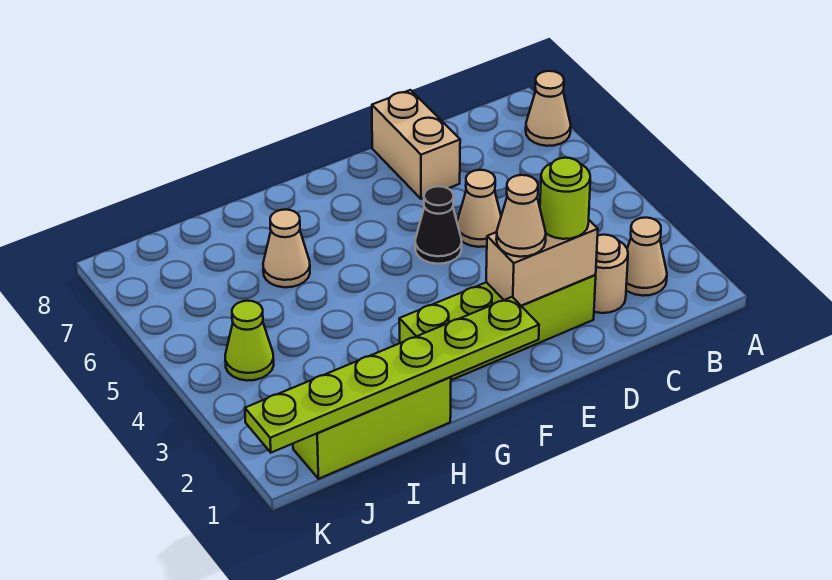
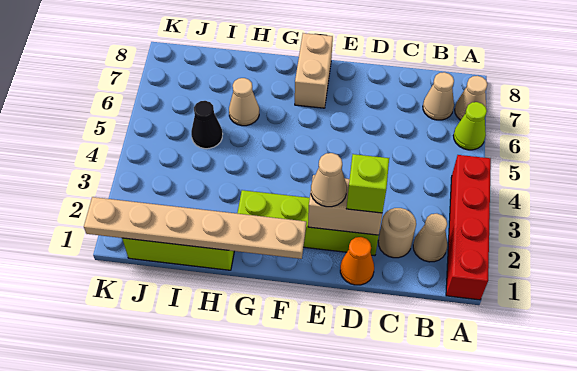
none -> red 1x4 brick [446,155,491,300]
none -> orange 1x1 cone [340,237,374,285]
lime 1x1 round brick [540,158,590,239] -> lime 1x1 brick [346,154,389,213]
tan 1x1 cone [457,170,501,247] -> tan 1x1 cone moved to [423,72,454,120]
tan 1x2 brick [372,90,460,199] -> tan 1x2 brick moved to [295,33,333,108]
black 1x1 cone [415,186,462,264] -> black 1x1 cone moved to [191,101,223,149]
lime 1x6 plate [245,297,539,453] -> tan 1x6 plate [84,197,306,259]
lime 1x1 cone [225,301,274,381] -> lime 1x1 cone moved to [453,102,487,150]

